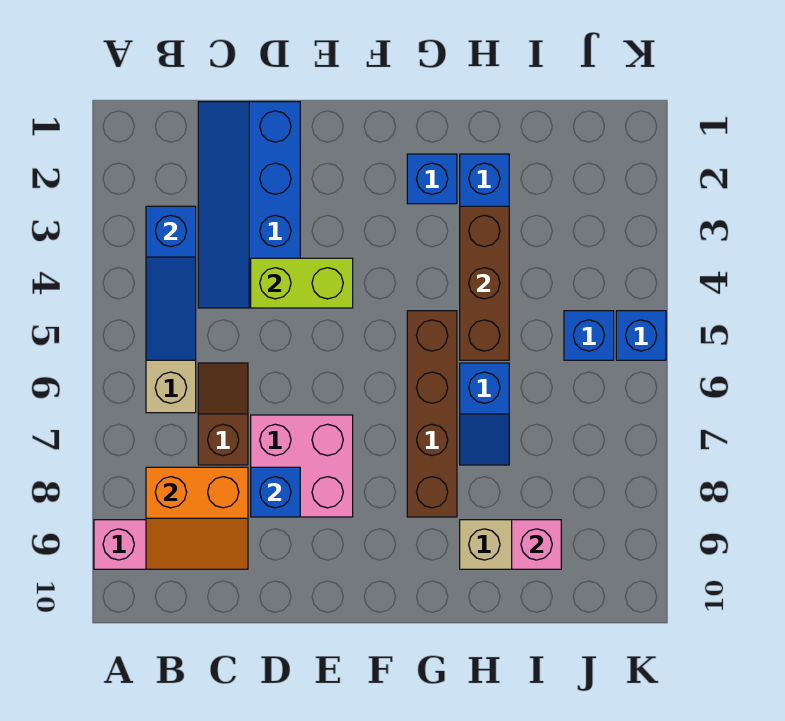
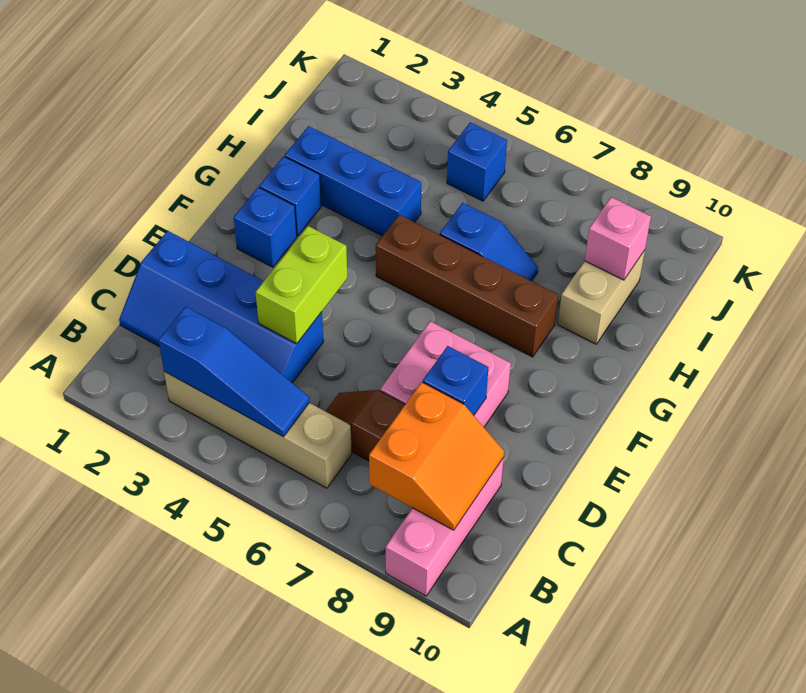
brown 1x3 brick [460,206,509,360] -> none
blue 1x1 brick [616,311,666,360] -> blue 1x1 brick moved to [234,187,297,267]

